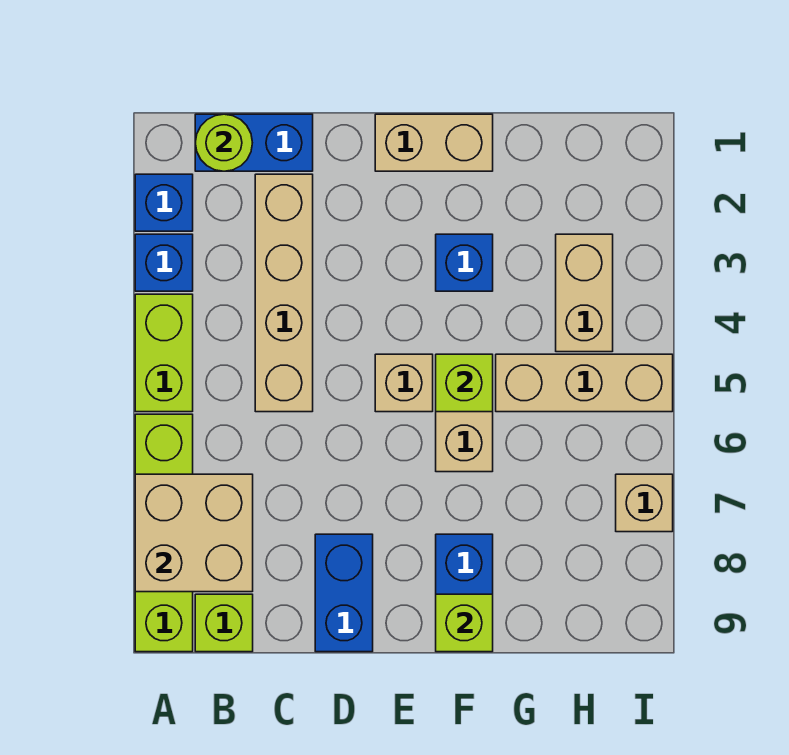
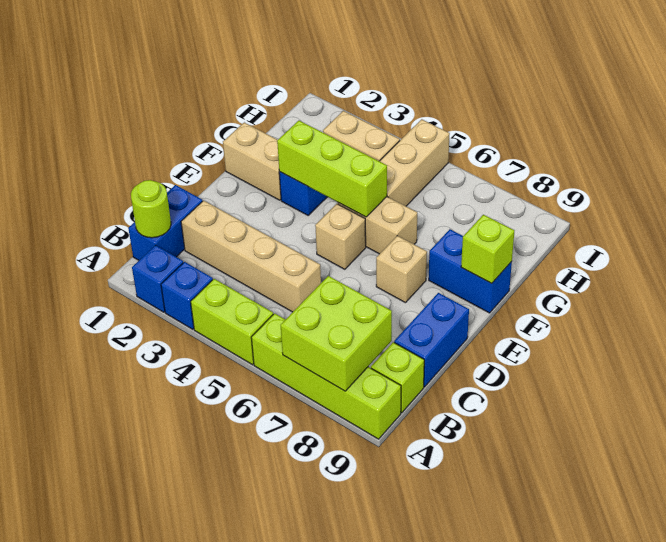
tan 2x2 brick [135,474,253,592] -> lime 2x2 brick [281,276,392,391]
blue 1x2 brick [315,534,373,652] -> blue 1x2 brick turned to [394,293,469,387]
tan 1x2 brick [375,114,493,171] -> tan 1x2 brick turned to [223,122,281,200]
lime 1x1 brick [436,354,493,412] -> lime 1x3 brick [277,121,387,217]
tan 1x1 brick [616,474,673,532] -> tan 1x1 brick moved to [376,236,427,303]

